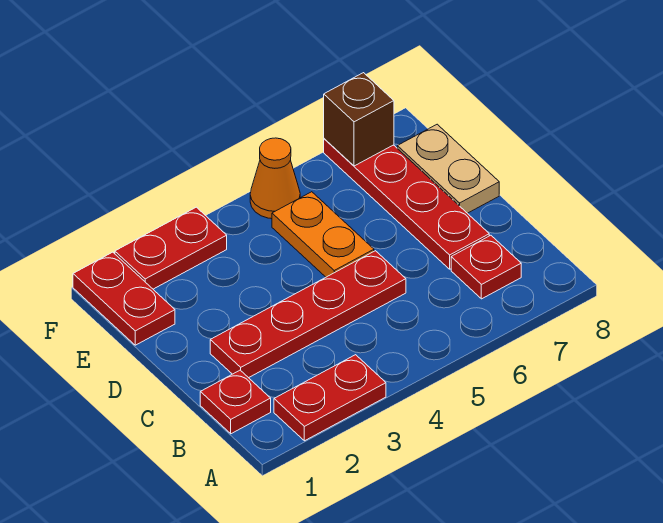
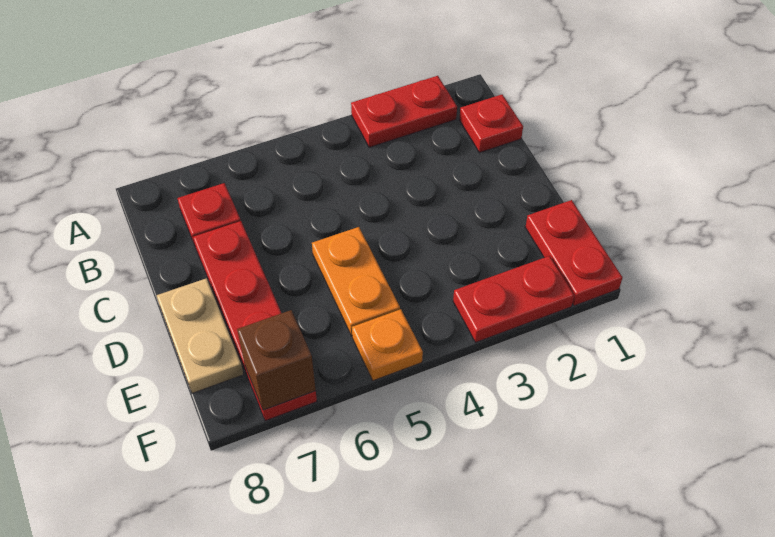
red 1x4 plate [210,251,406,378] -> none
orange 1x1 cone [250,138,300,219] -> orange 1x1 plate [352,309,423,381]

